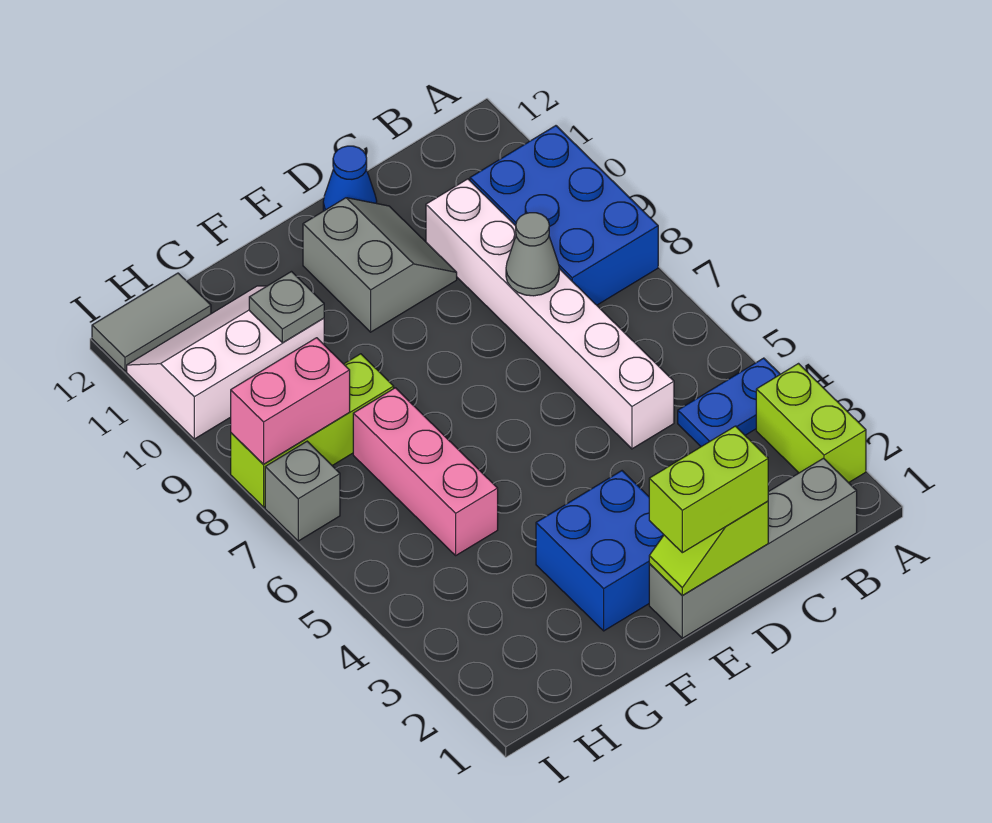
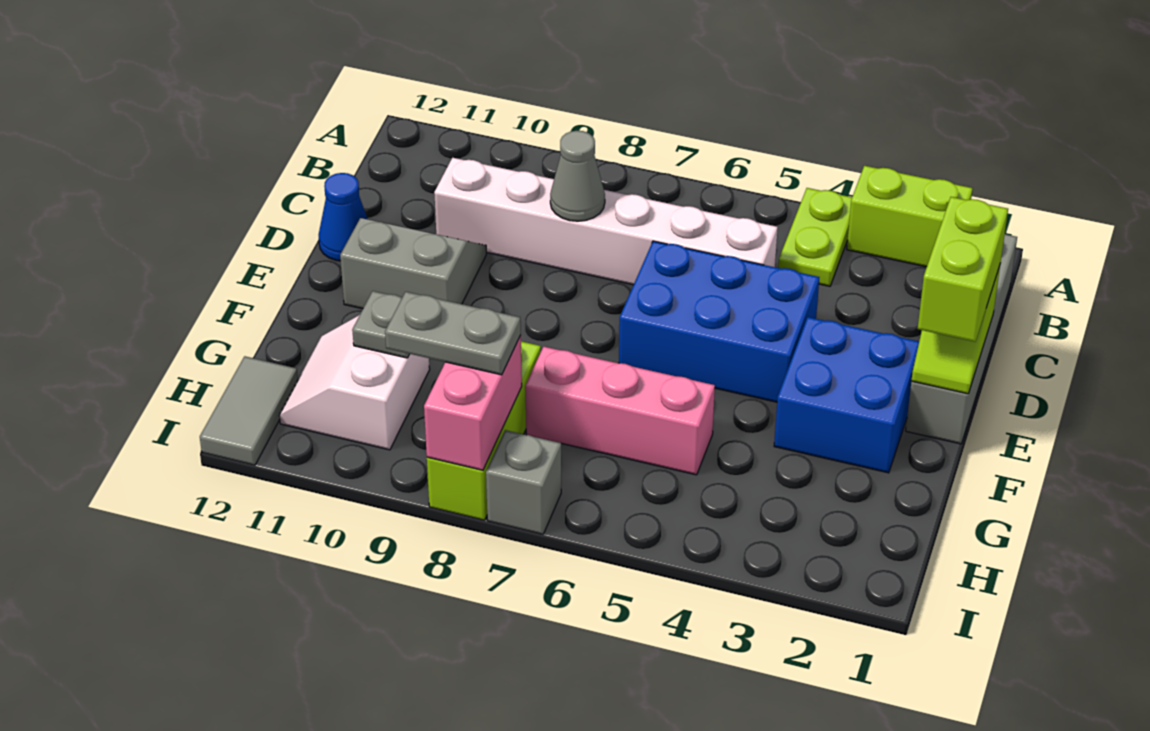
blue 1x2 plate [678,358,780,447] -> lime 1x2 plate [778,188,852,286]
blue 2x3 brick [470,126,658,305] -> blue 2x3 brick moved to [619,241,819,402]
white 2x3 slope [127,286,324,439] -> white 2x2 slope [279,315,430,450]
none -> grey 1x2 plate [385,292,521,375]

